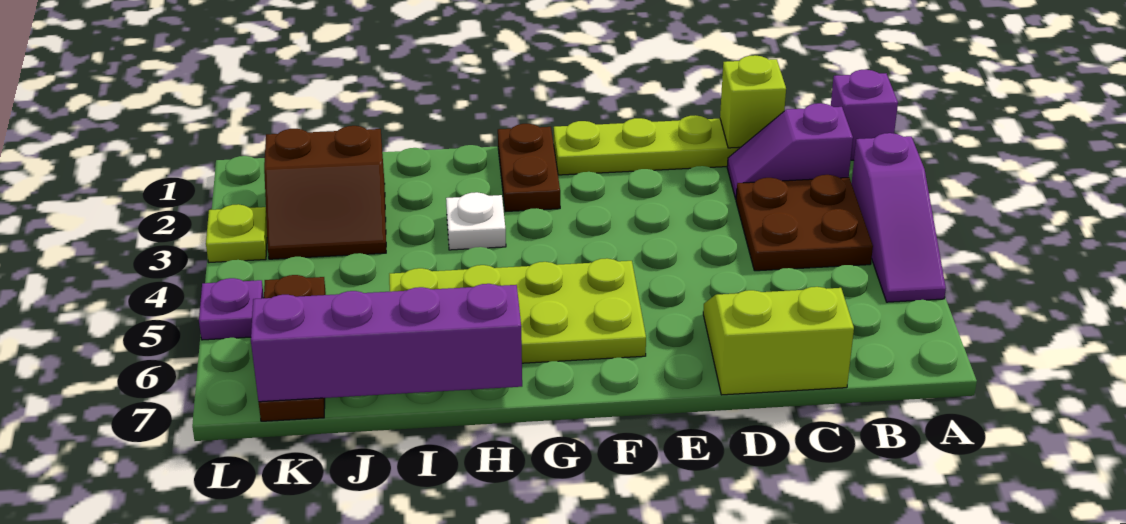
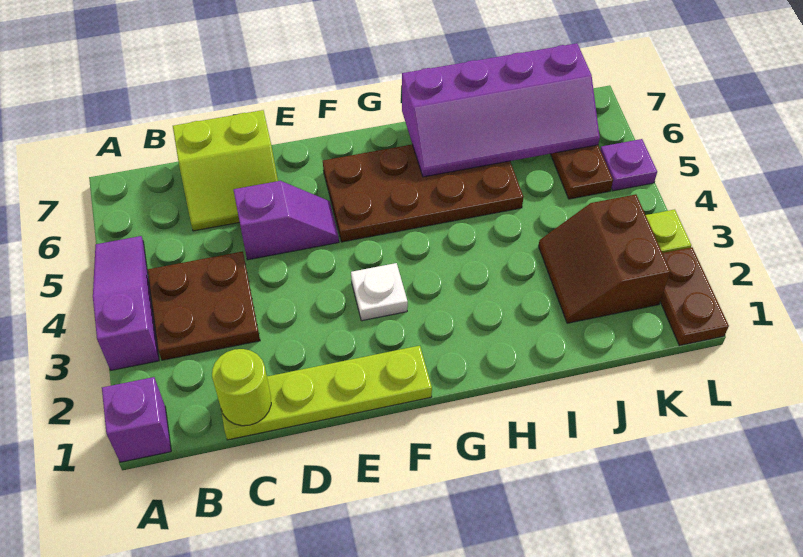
purple 1x2 slope [727,103,853,199] -> purple 1x2 slope moved to [233,181,339,260]
lime 1x1 brick [720,55,786,148] -> lime 1x1 round brick [212,349,271,426]
lime 2x4 plate [389,258,646,363] -> brown 2x4 plate [323,144,523,242]
brown 1x2 plate [498,124,560,212] -> brown 1x2 plate moved to [660,247,729,346]
white 1x1 plate [446,192,506,250] -> white 1x1 plate moved to [351,263,408,321]
brown 2x2 slope [264,126,386,259] -> brown 2x2 slope turned to [539,194,671,323]

